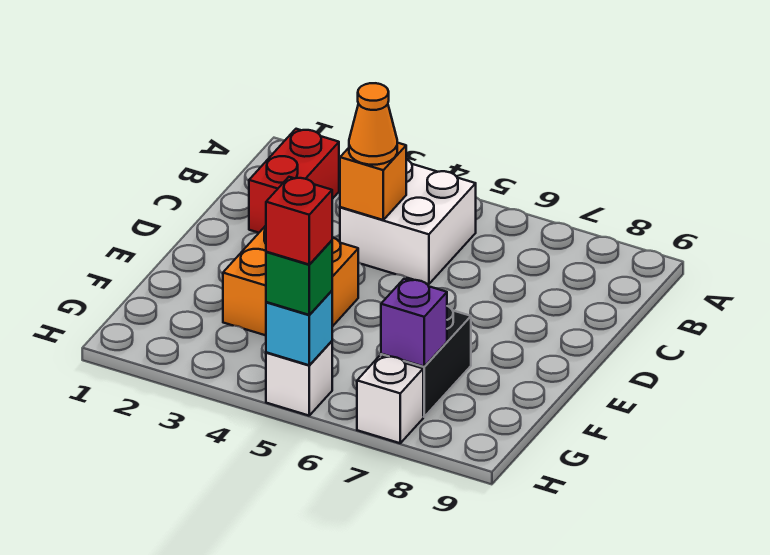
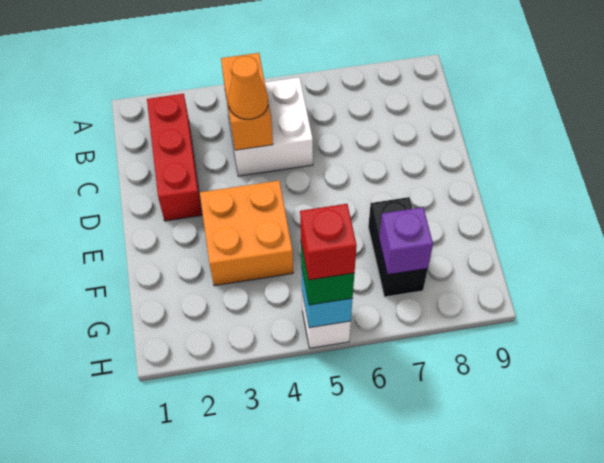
red 1x2 brick [249,129,339,233] -> red 1x3 brick [147,94,202,221]
orange 1x1 brick [340,143,406,220] -> orange 1x2 brick [221,53,273,150]
white 1x1 brick [357,356,423,443] -> none

